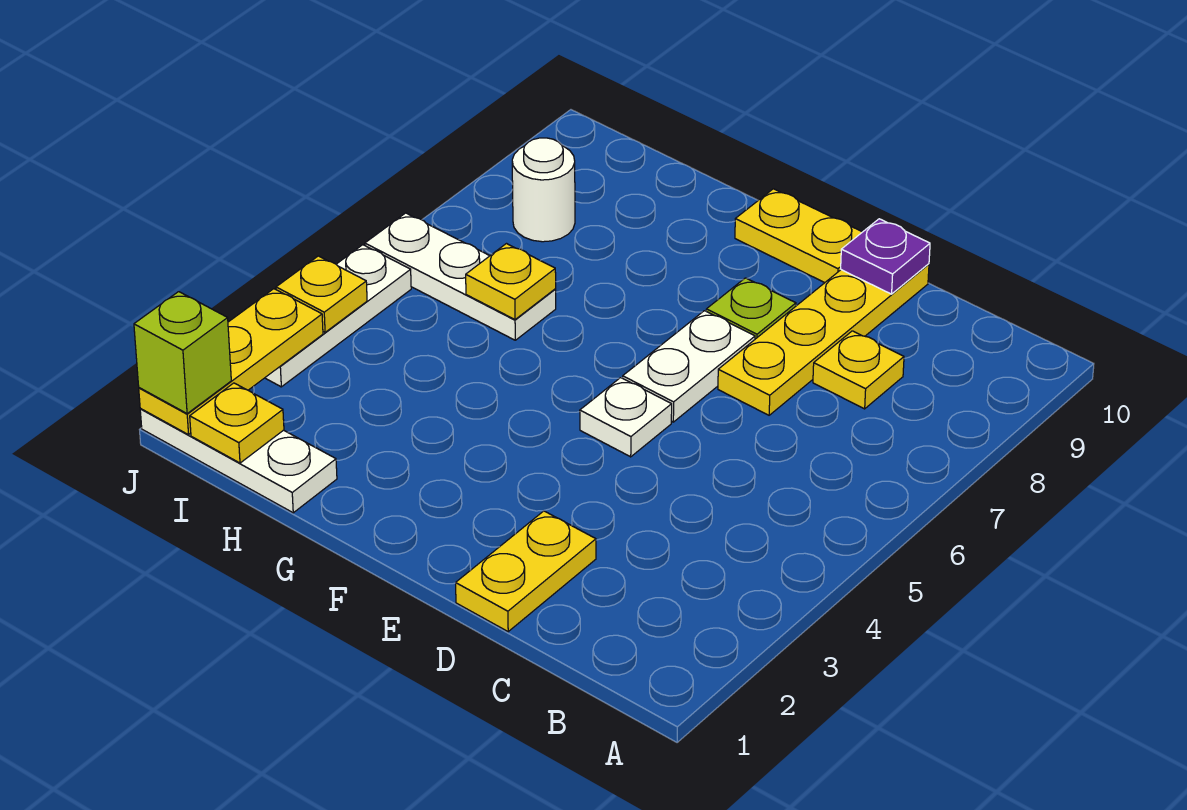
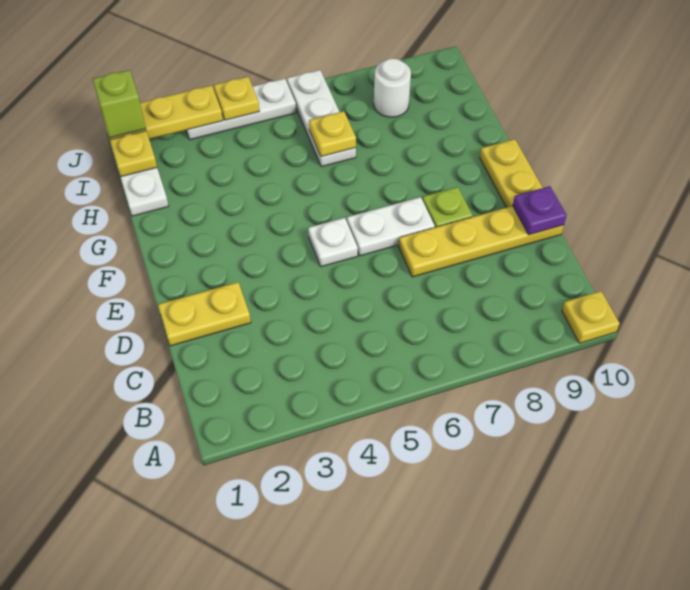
yellow 1x1 plate [813,331,904,409] -> yellow 1x1 plate moved to [562,291,620,343]

